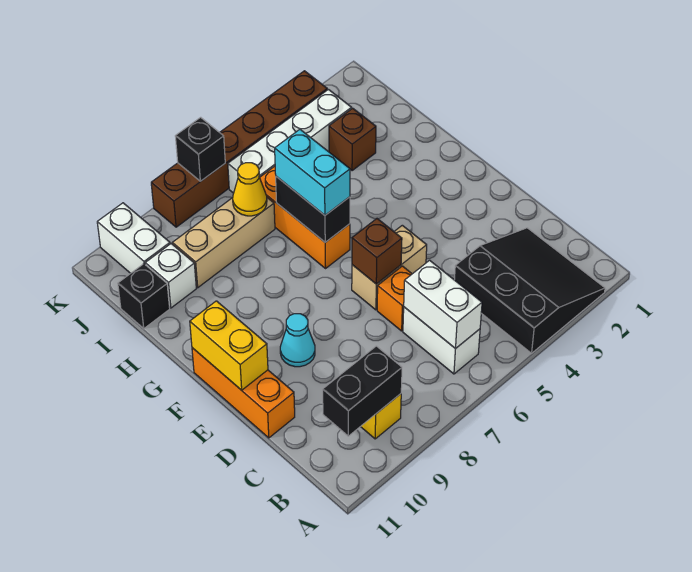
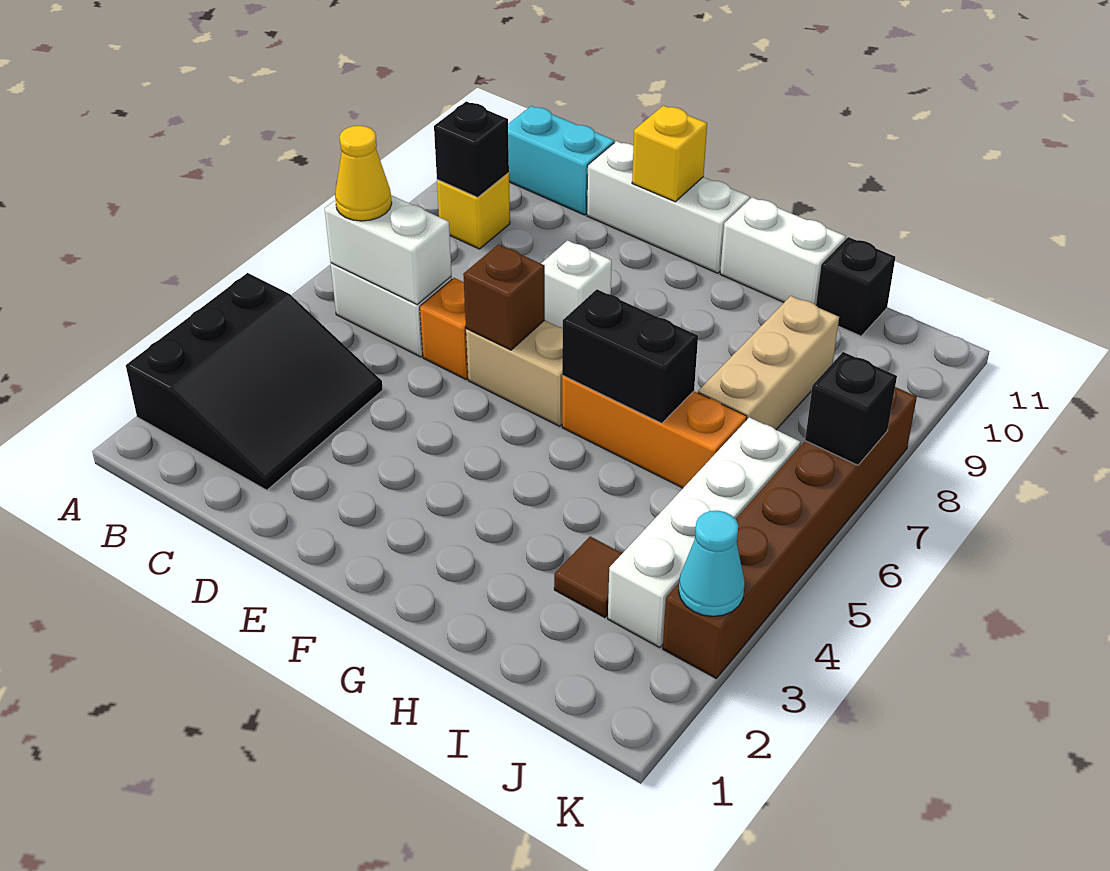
black 3x3 slope [454,228,605,353] -> black 3x3 slope turned to [126,273,383,490]
black 1x2 brick [323,346,402,436] -> black 1x1 brick [434,101,509,197]
orange 1x3 brick [192,348,295,438] -> white 1x3 brick [587,141,750,273]
tan 1x2 brick [352,225,427,310] -> tan 1x2 brick turned to [466,320,563,426]
cyan 1x1 cone [280,314,315,367] -> cyan 1x1 cone moved to [679,511,745,616]
yellow 1x2 brick [190,301,268,390] -> yellow 1x1 brick [632,106,707,202]
cyan 1x2 brick [275,129,350,215] -> cyan 1x2 brick moved to [508,106,614,215]
brown 1x1 brick [329,108,376,171] -> brown 1x1 tile [554,536,622,618]
yellow 1x1 cone [233,163,267,216] -> yellow 1x1 cone moved to [335,126,392,221]
white 1x1 brick [145,244,196,308] -> white 1x1 brick moved to [541,240,612,328]
white 1x2 brick [97,203,170,273] -> white 1x2 brick moved to [720,197,846,305]

